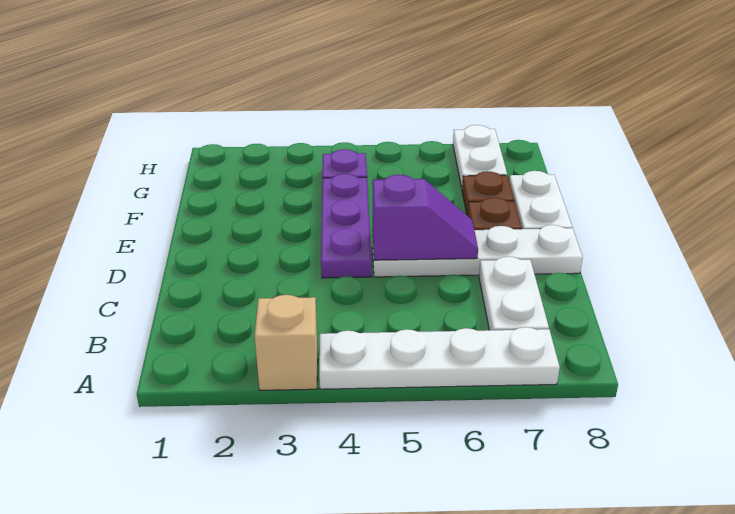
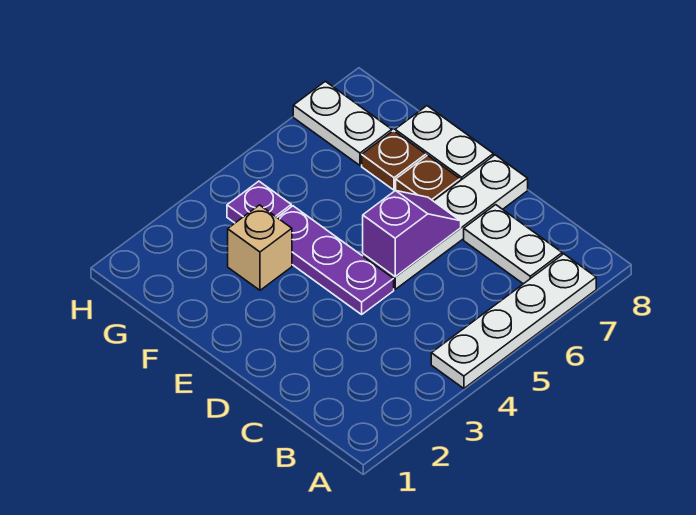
tan 1x1 brick [255,295,318,390] -> tan 1x1 brick moved to [228,205,292,290]

